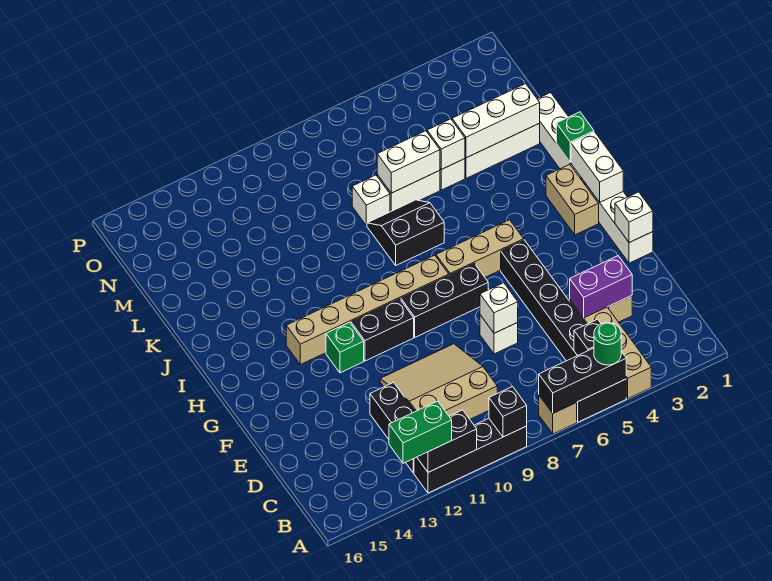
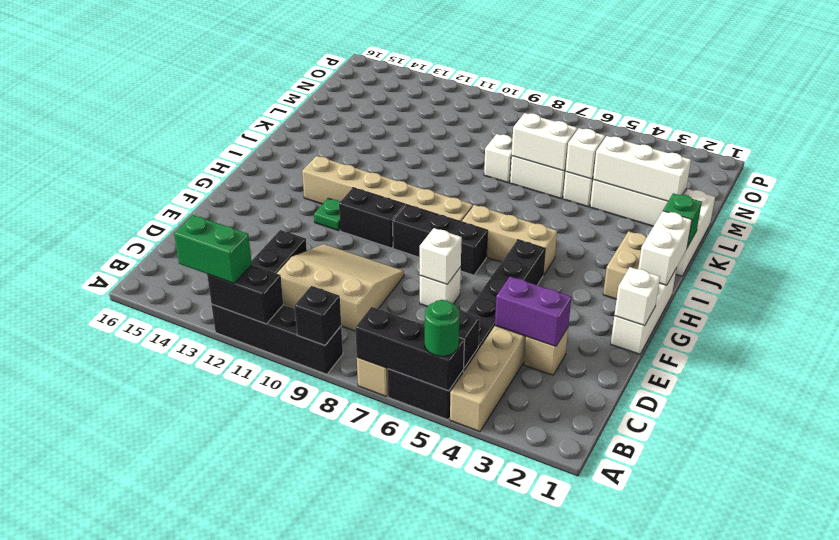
green 1x1 brick [326,322,364,373] -> green 1x1 plate [314,198,340,231]
black 2x2 slope [367,200,444,265] -> none

